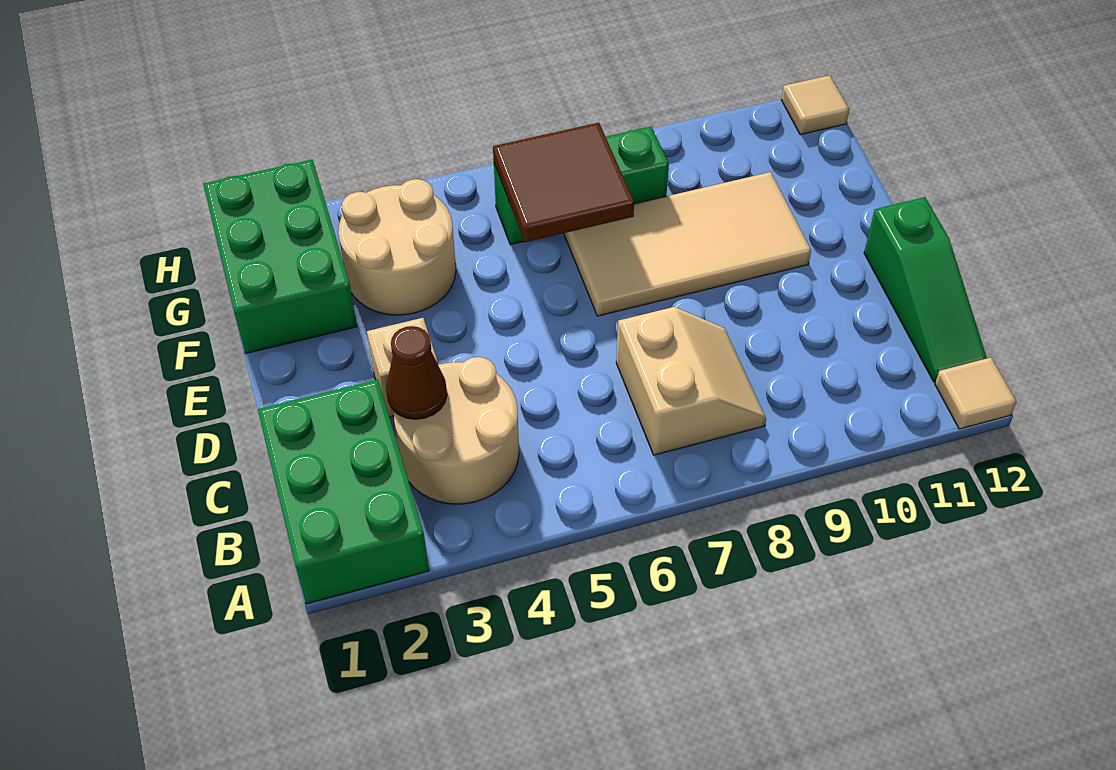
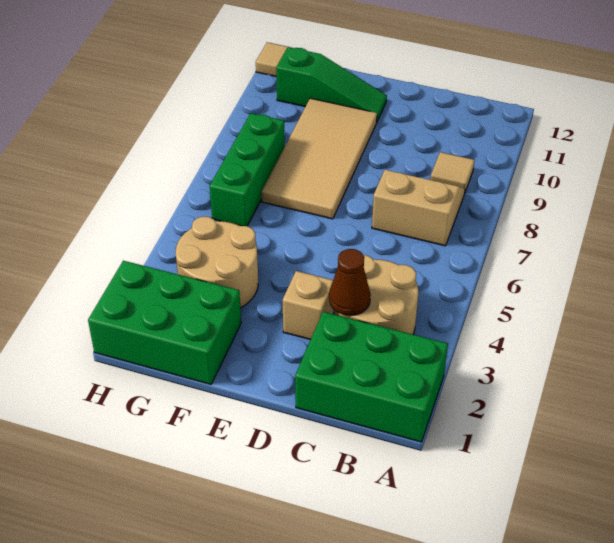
tan 1x1 tile [935,357,1017,429] -> tan 1x1 tile moved to [430,152,475,192]
green 1x3 slope [864,197,987,382] -> green 1x3 slope moved to [276,47,387,121]
brown 2x2 tile [493,123,634,242] -> none

